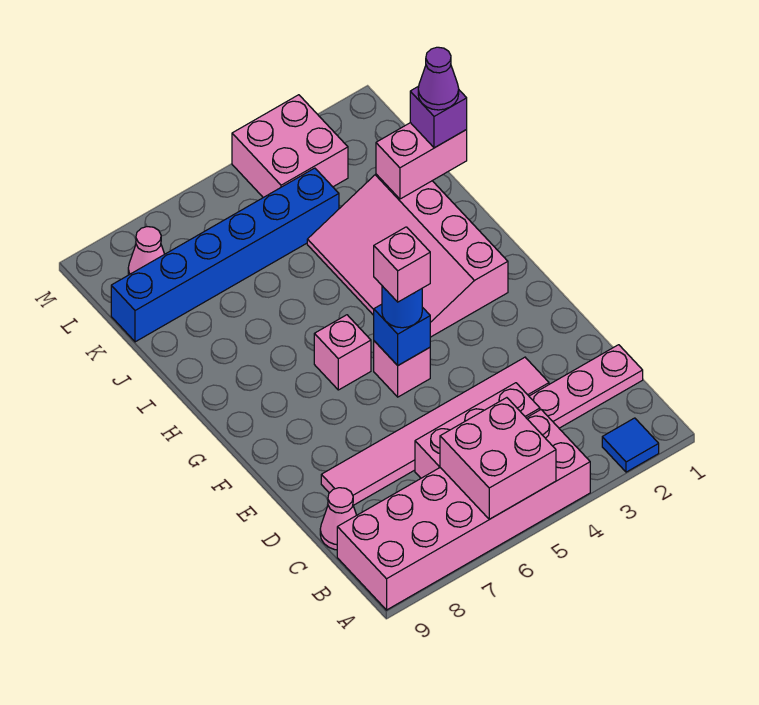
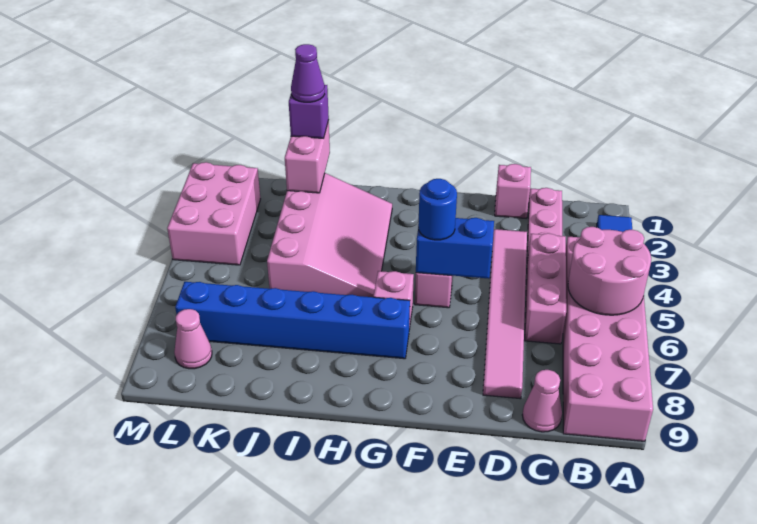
pink 2x2 brick [440,398,556,519] -> pink 2x2 round brick [568,227,651,315]
blue 1x1 brick [374,304,430,365] -> blue 1x2 brick [416,218,494,279]
pink 1x1 brick [374,227,430,302] -> pink 1x1 brick moved to [495,164,531,218]
pink 3x4 slope [307,174,508,337] -> pink 3x4 slope turned to [267,173,392,297]
blue 1x6 brick [111,168,339,342] -> blue 1x6 brick turned to [175,282,410,359]
pink 2x2 brick [232,95,348,198] -> pink 2x3 brick [167,162,260,265]

